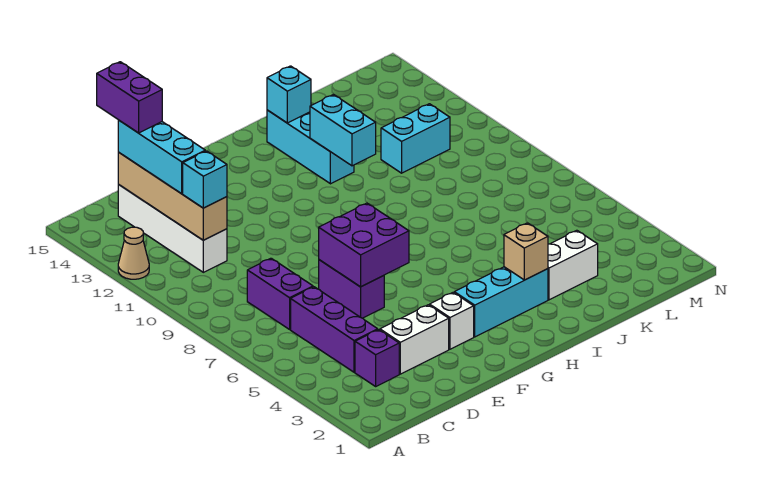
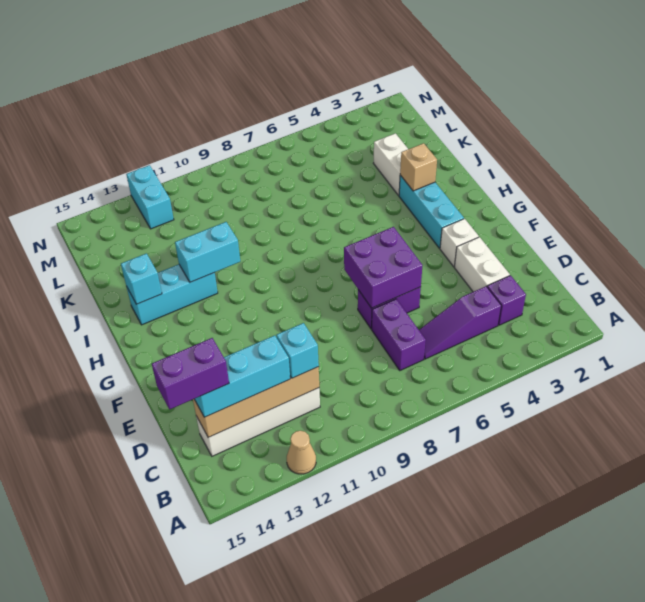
purple 1x3 brick [291,287,378,372] -> purple 1x3 slope [419,286,501,359]
purple 1x2 brick [247,258,313,329] -> purple 1x2 brick turned to [372,299,426,370]
cyan 1x2 brick [381,104,450,173] -> cyan 1x2 brick moved to [126,165,174,229]

